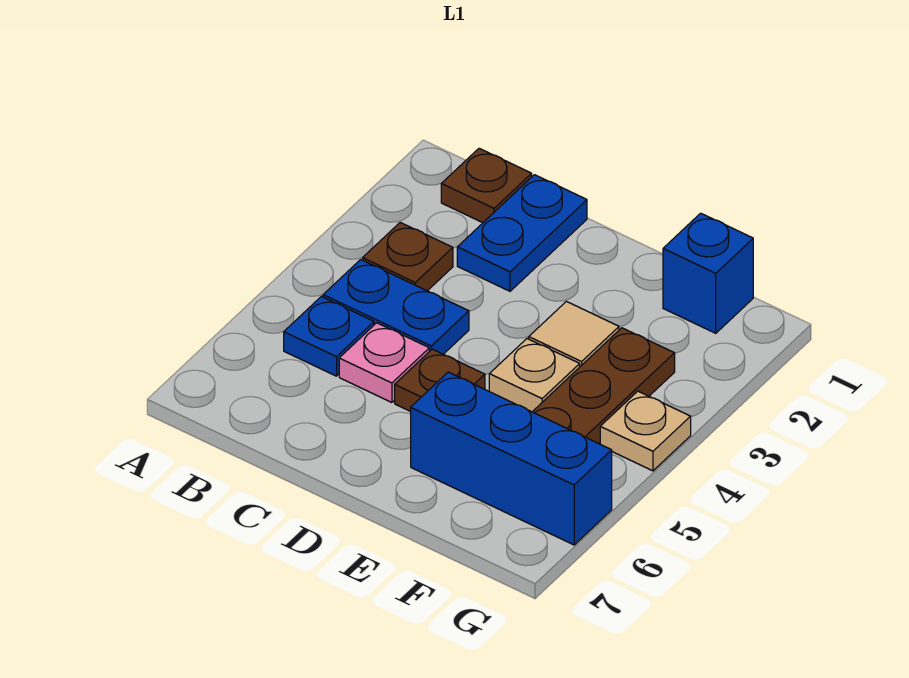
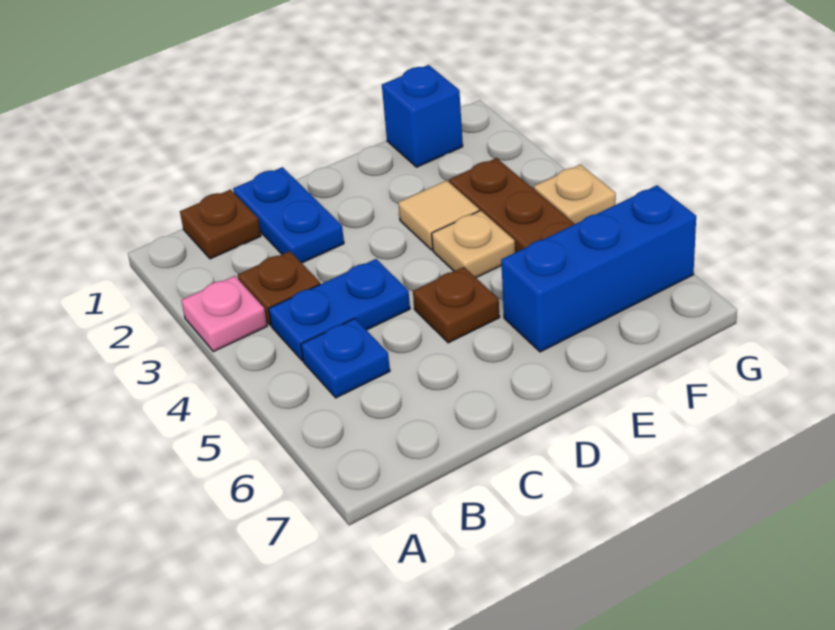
pink 1x1 plate [339,323,429,403] -> pink 1x1 plate moved to [181,276,267,351]

